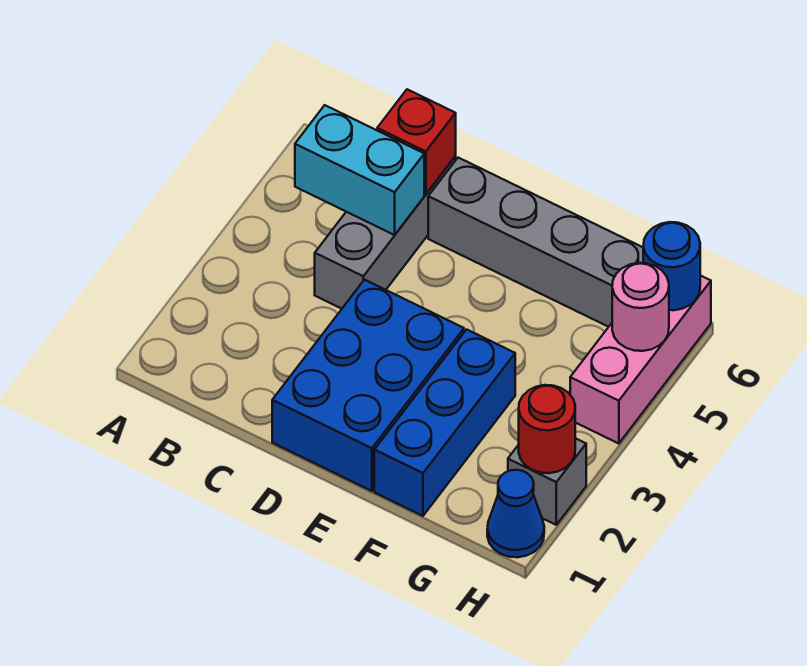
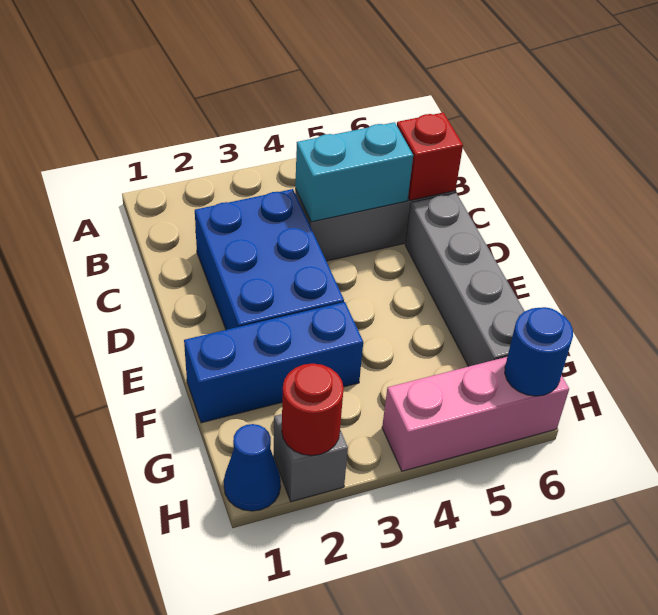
cyan 1x2 brick [295,105,424,235] -> cyan 1x2 brick turned to [295,122,413,222]
blue 2x3 brick [272,280,464,491] -> blue 2x3 brick turned to [195,189,344,330]
pink 1x1 round brick [612,263,669,351] -> none

